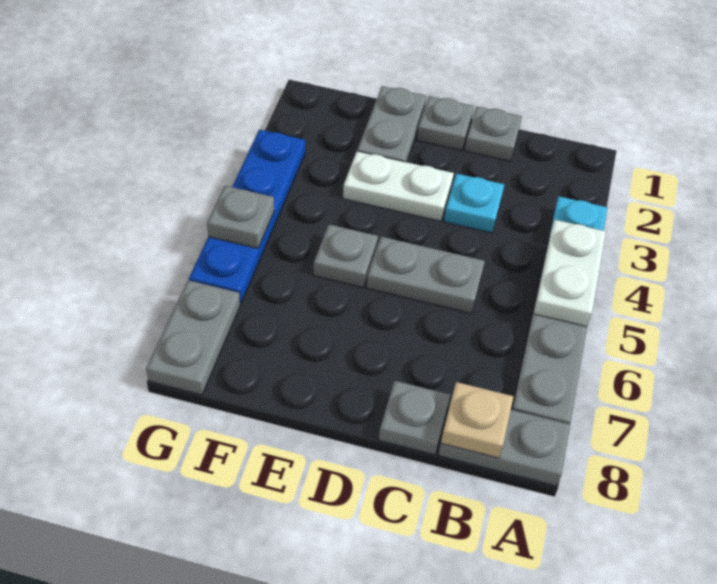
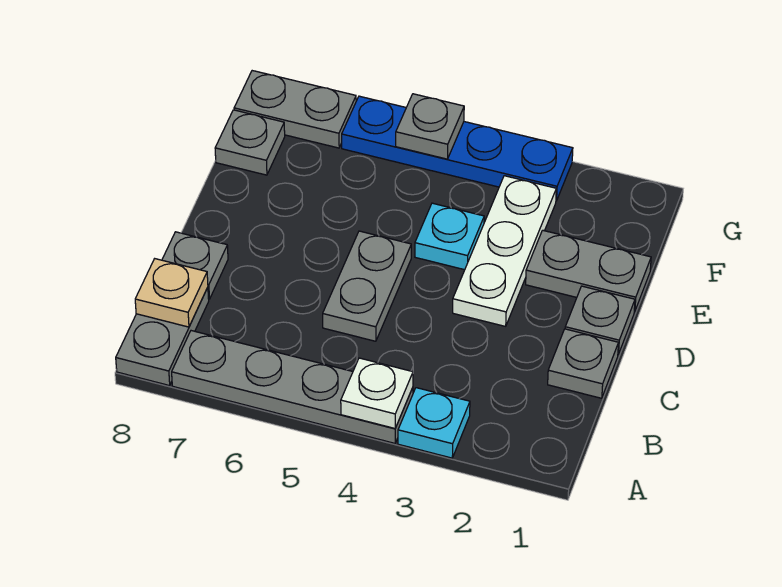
white 1x2 plate [533,220,606,327] -> white 1x1 plate [341,358,413,428]
cyan 1x1 plate [444,174,504,233] -> cyan 1x1 plate moved to [415,203,484,270]
white 1x2 plate [343,151,454,221] -> white 1x3 plate [453,176,556,326]
grey 1x1 plate [314,225,378,288] -> grey 1x1 plate moved to [215,110,285,175]

